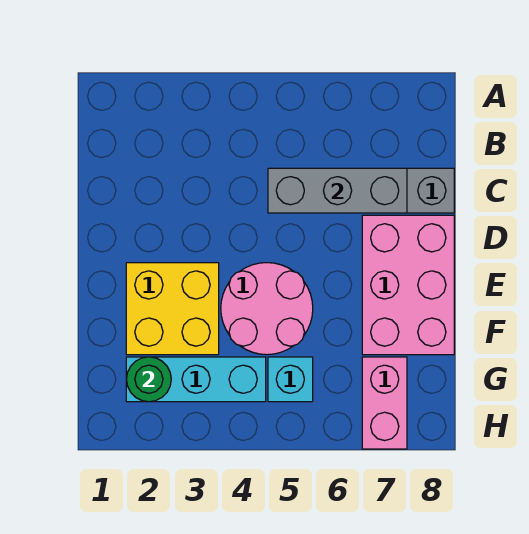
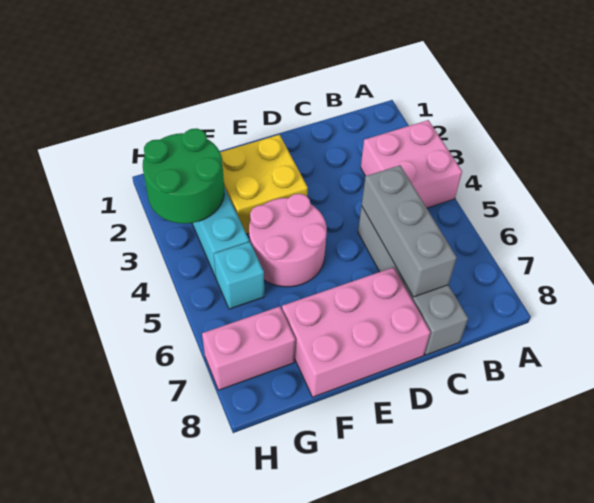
none -> pink 2x2 brick [361,120,462,208]
green 1x1 round brick [126,357,171,402] -> green 2x2 round brick [143,128,224,224]

